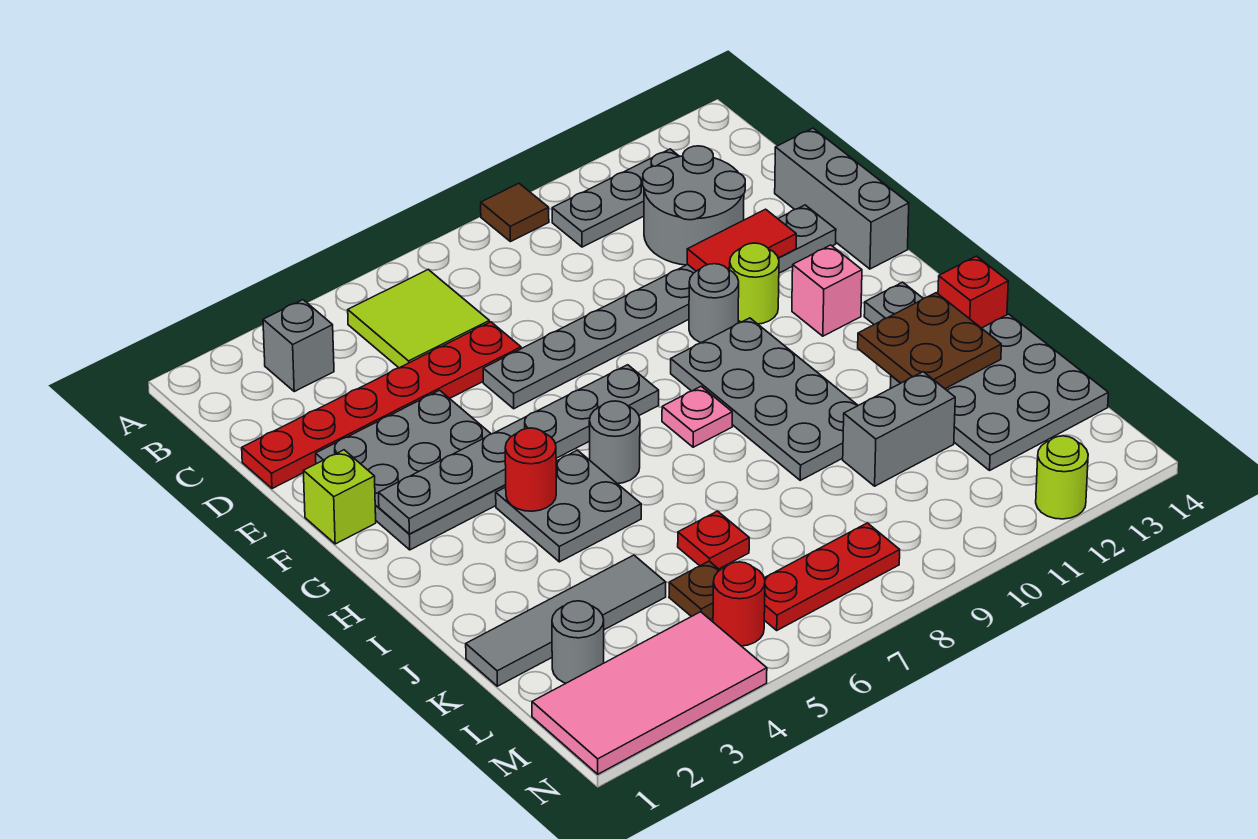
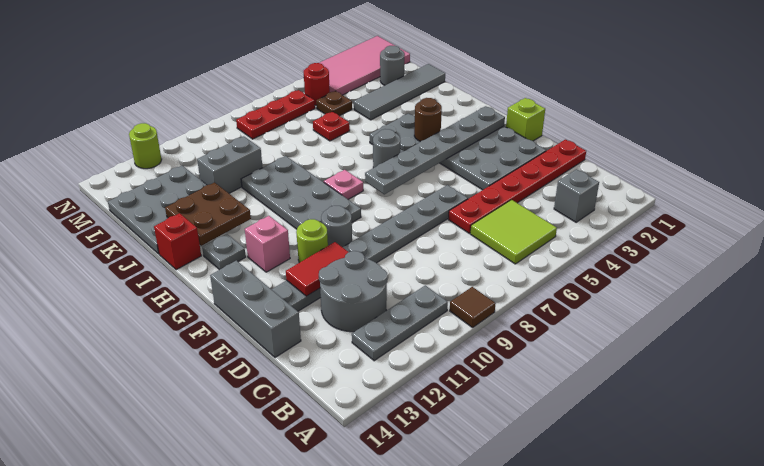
red 1x1 round brick [505,428,556,511] -> brown 1x1 round brick [414,98,442,142]

